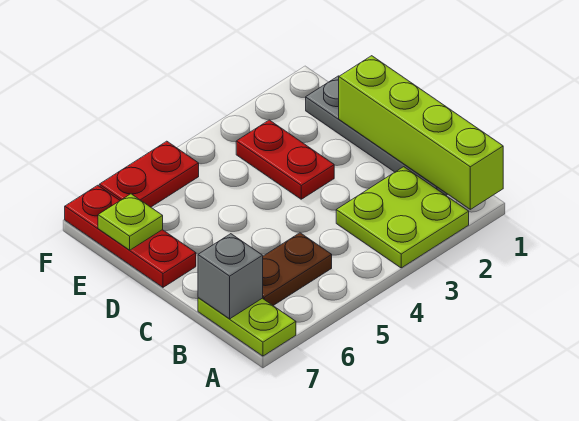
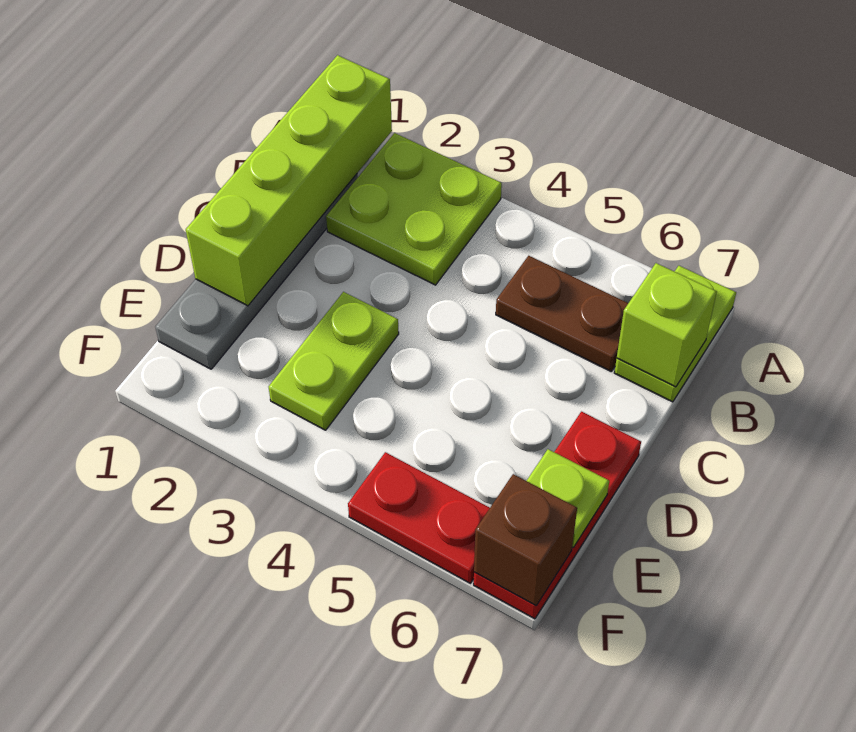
grey 1x1 brick [198,234,263,319] -> lime 1x1 brick [617,263,717,387]
red 1x2 plate [236,120,334,199] -> lime 1x2 plate [269,292,399,430]
none -> brown 1x1 brick [474,474,577,605]

